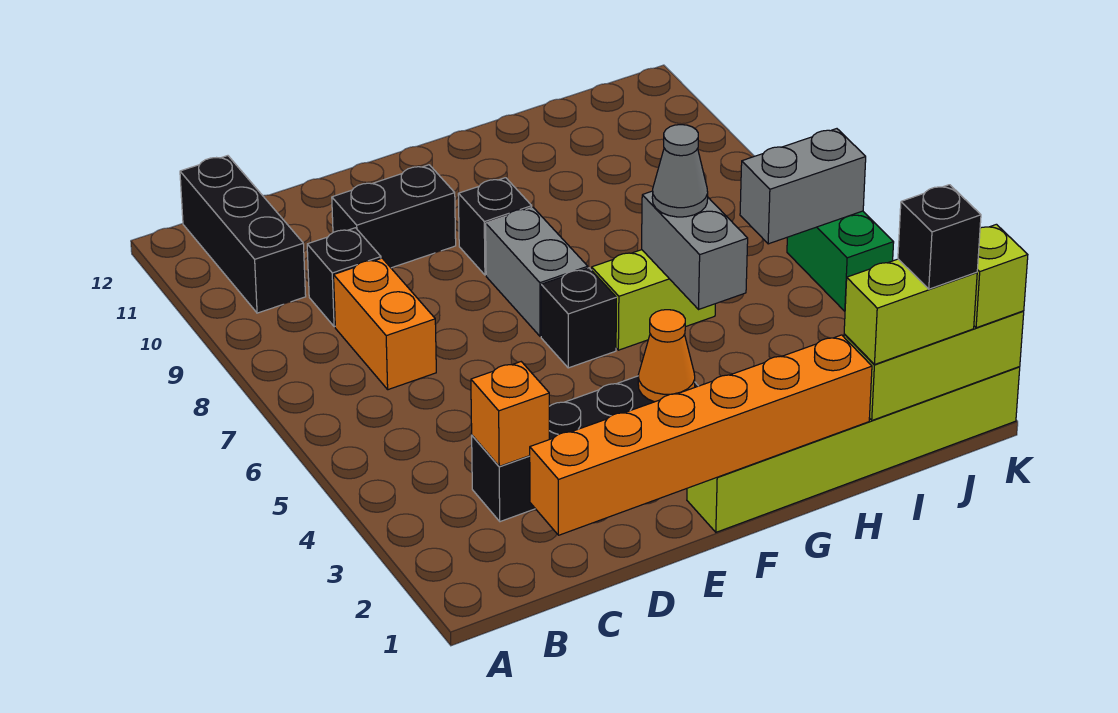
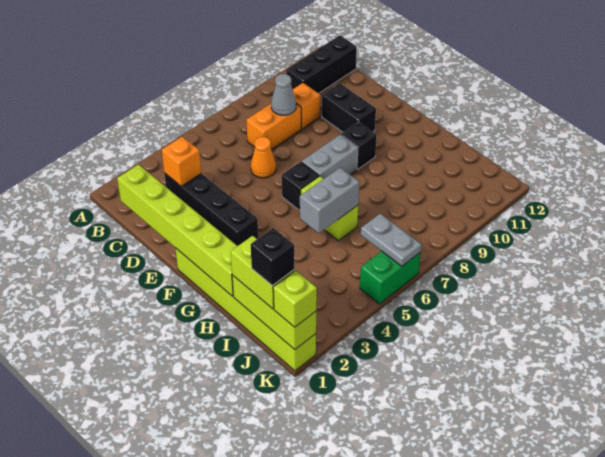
orange 1x6 brick [530,335,872,535] -> lime 1x6 brick [117,164,237,296]
black 1x1 brick [307,228,381,327] -> orange 1x1 brick [293,83,320,129]
orange 1x1 cone [638,310,695,402] -> orange 1x1 cone moved to [251,137,276,178]
grey 1x1 cone [652,125,708,217] -> grey 1x1 cone moved to [271,74,296,115]
grey 1x2 brick [740,129,866,244] -> grey 1x2 plate [361,214,422,266]

